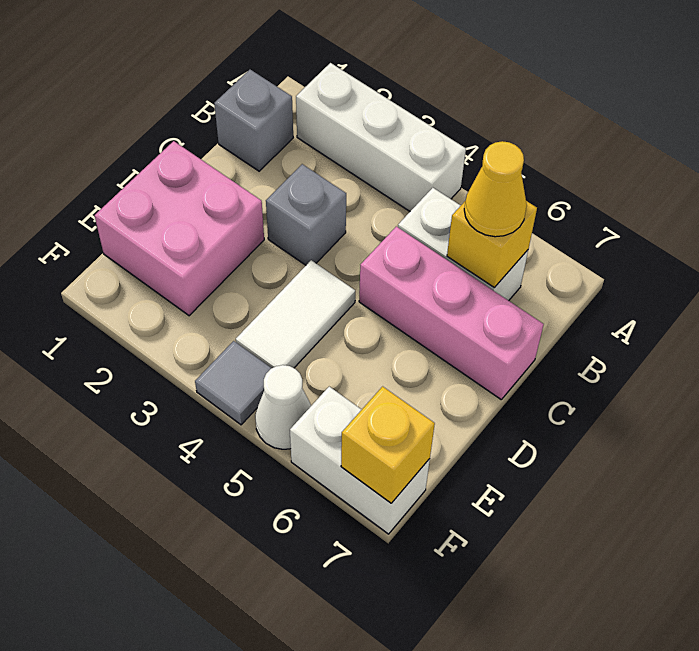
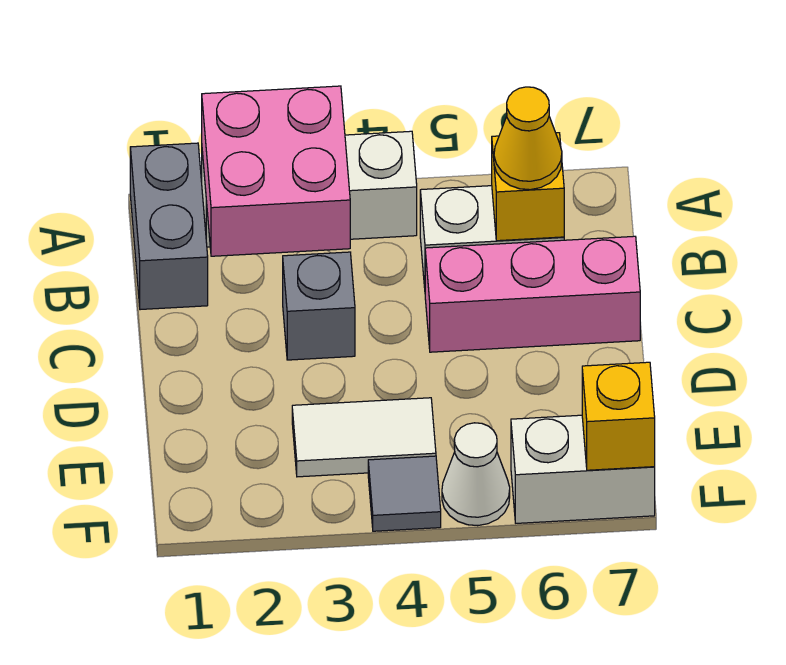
grey 1x1 brick [214,70,293,171] -> grey 1x2 brick [130,143,208,310]
pink 2x2 brick [95,141,264,316] -> pink 2x2 brick moved to [202,86,350,256]
white 1x2 tile [236,260,355,368] -> white 1x2 tile turned to [292,398,436,477]

